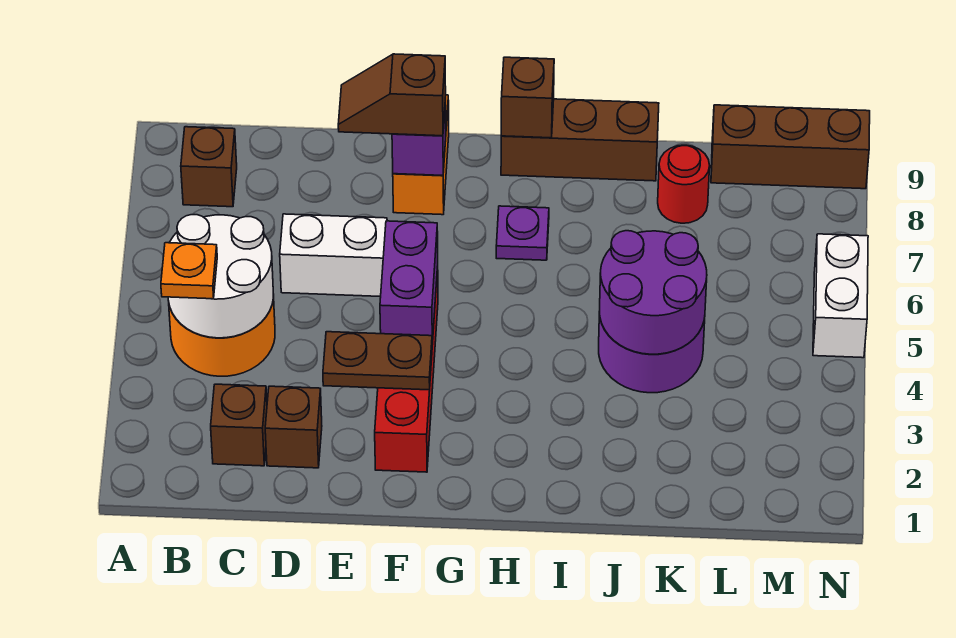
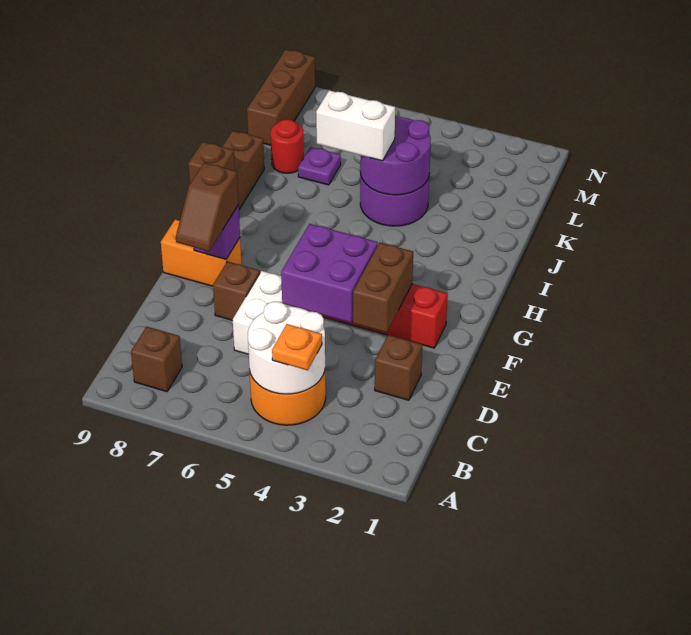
brown 1x1 brick [211,384,267,466] -> brown 1x1 brick moved to [213,261,260,320]
brown 1x2 plate [323,332,432,390] -> brown 1x2 brick [353,243,413,333]
purple 1x2 brick [380,221,438,344] -> purple 2x2 brick [281,224,378,323]
purple 1x1 plate [496,206,549,260] -> purple 1x1 plate moved to [298,147,341,185]
white 1x2 brick [813,234,868,358] -> white 1x2 brick moved to [316,90,395,161]

